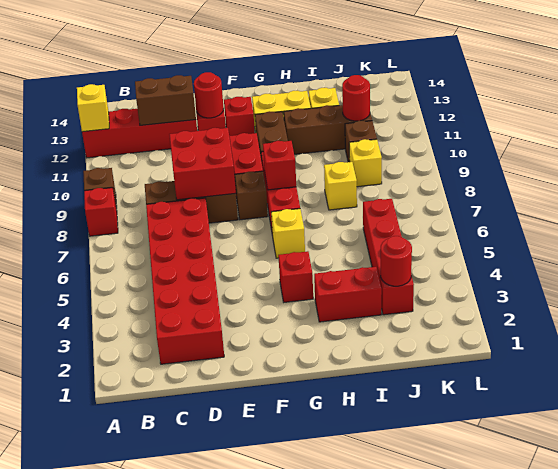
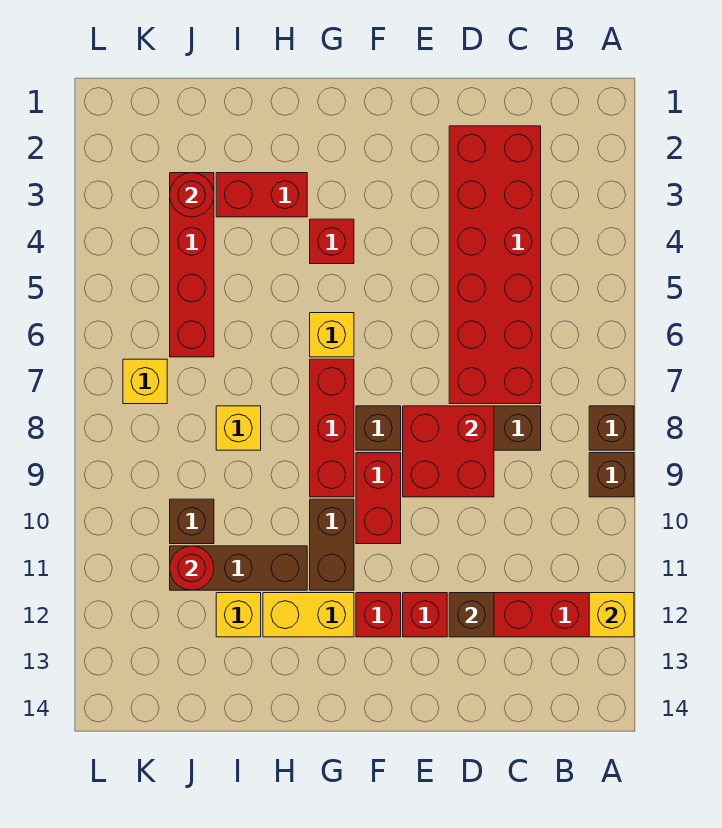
red 1x1 brick [84,188,118,236] -> brown 1x1 brick [589,406,634,450]
brown 1x2 brick [135,75,196,125] -> brown 1x1 brick [449,593,494,637]
red 1x1 round brick [194,72,224,118] -> none
red 1x1 brick [263,141,296,190] -> none
yellow 1x1 brick [349,139,382,187] -> yellow 1x1 brick moved to [123,359,167,404]

